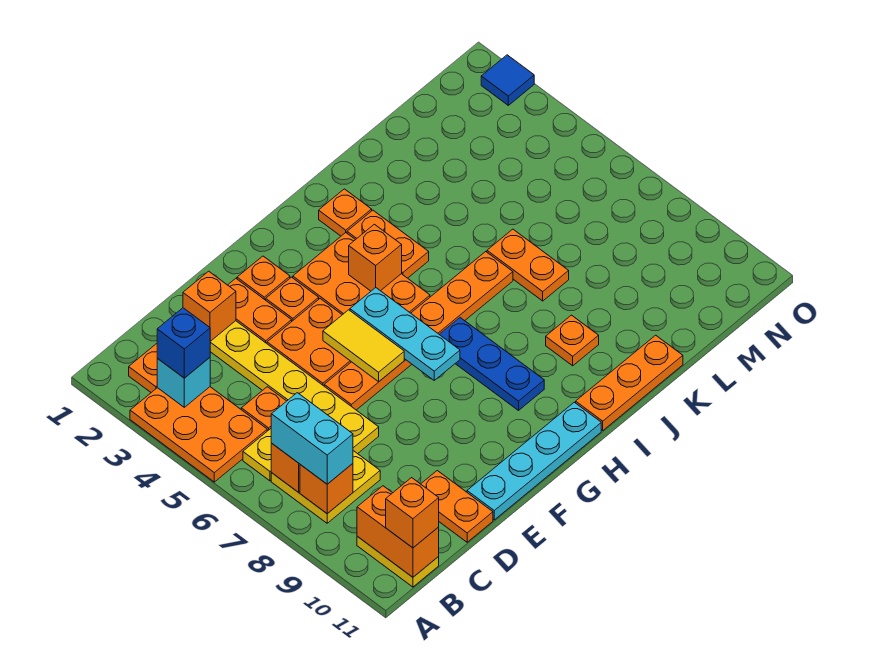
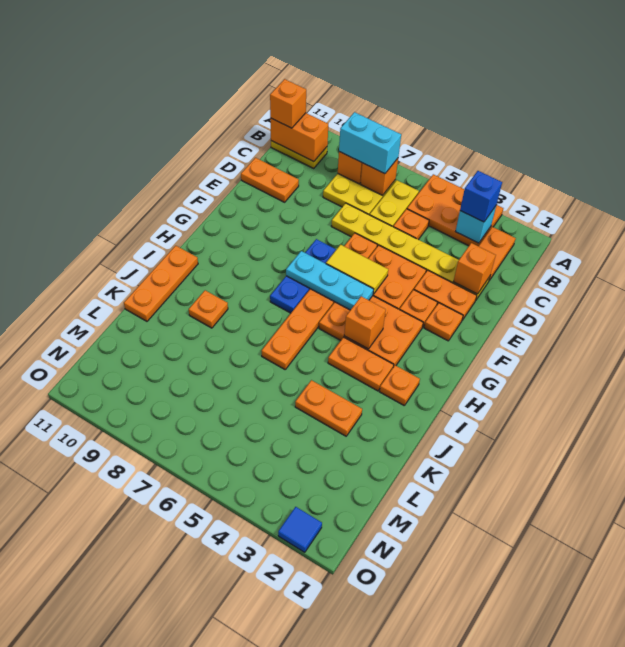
cyan 1x4 plate [467,402,601,520] -> none
blue 1x3 plate [439,318,544,410] -> blue 1x3 plate turned to [270,239,336,313]
orange 1x2 plate [487,229,569,301] -> orange 1x2 plate moved to [295,380,362,436]

